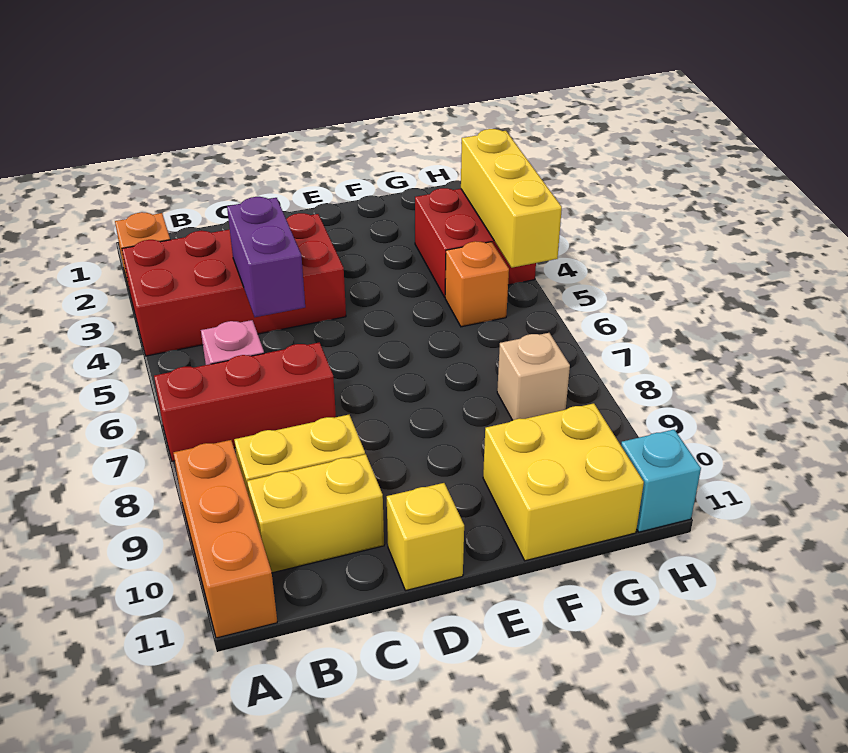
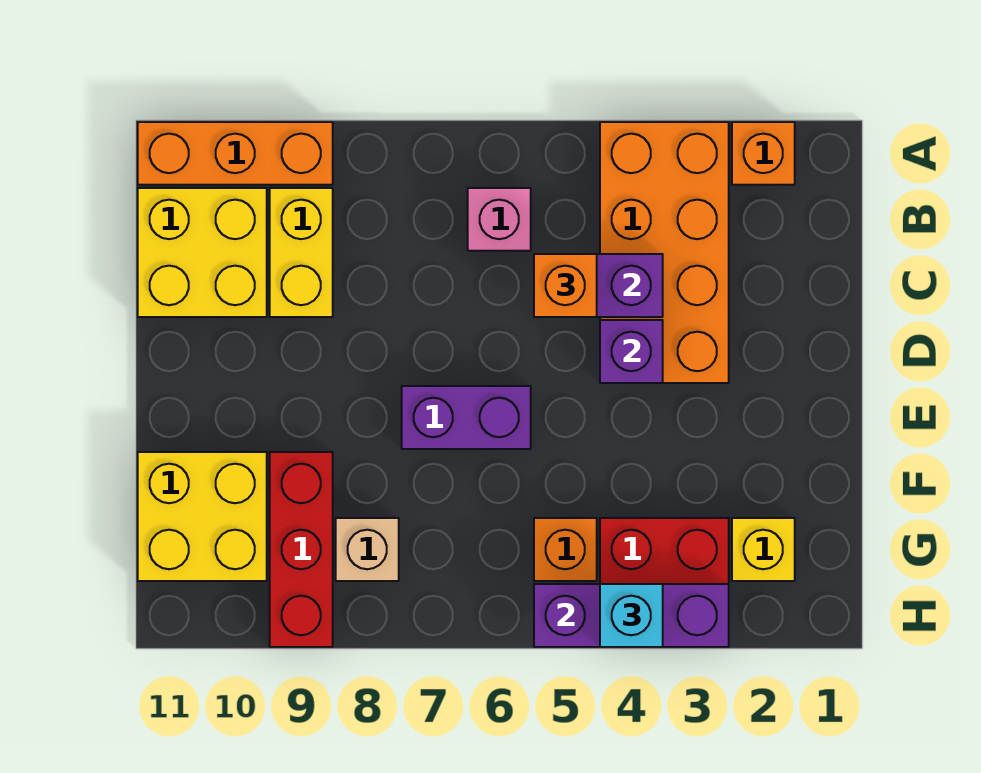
red 2x4 brick [122,213,346,356] -> orange 2x4 brick [600,122,729,383]
red 1x3 brick [154,342,336,461] -> red 1x3 brick moved to [270,452,333,647]
yellow 1x2 brick [247,454,384,573] -> yellow 2x2 brick [138,188,267,317]
none -> orange 1x1 brick [534,254,597,317]
none -> purple 1x1 brick [600,320,663,383]
yellow 1x1 brick [387,483,464,591] -> yellow 1x1 brick moved to [732,518,795,581]
none -> purple 1x2 brick [402,386,531,449]
yellow 1x3 brick [461,129,562,268] -> purple 1x3 brick [534,584,729,647]
cyan 1x1 brick [621,430,701,532] -> cyan 1x1 brick moved to [600,584,663,647]

